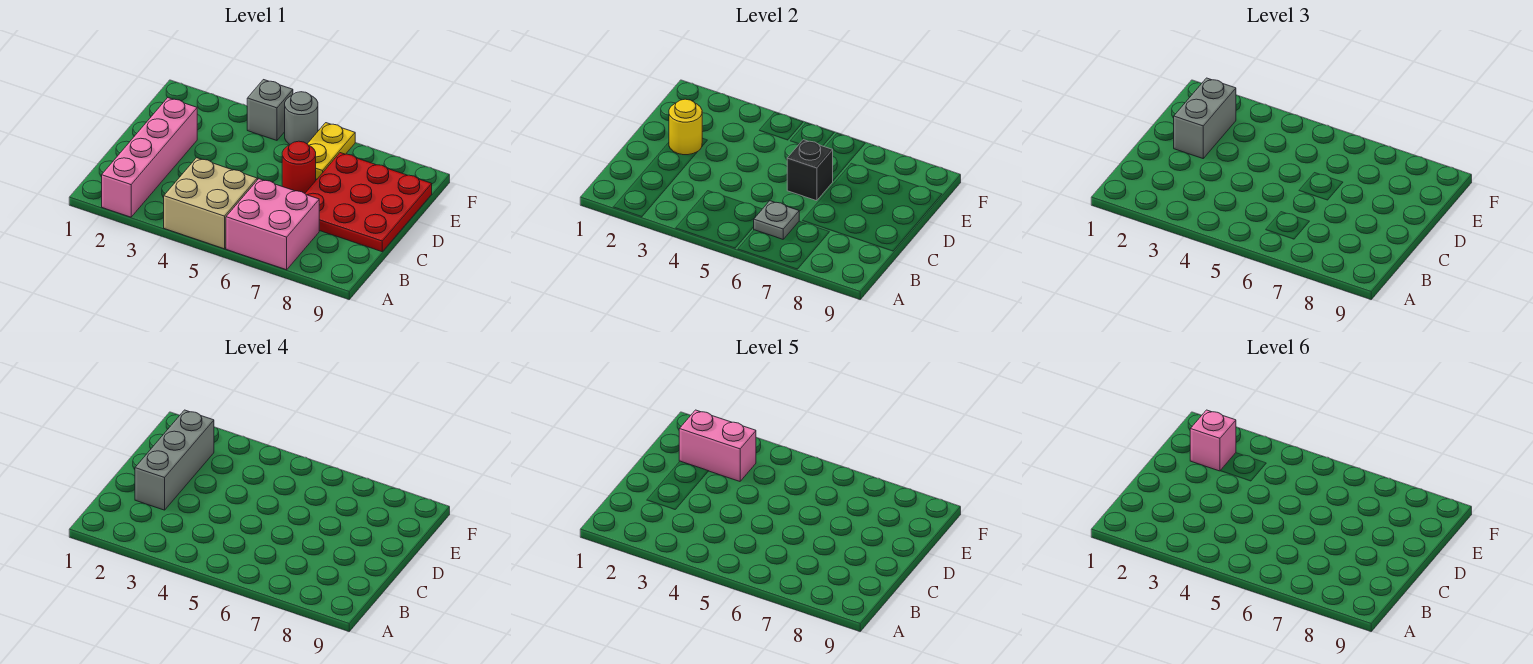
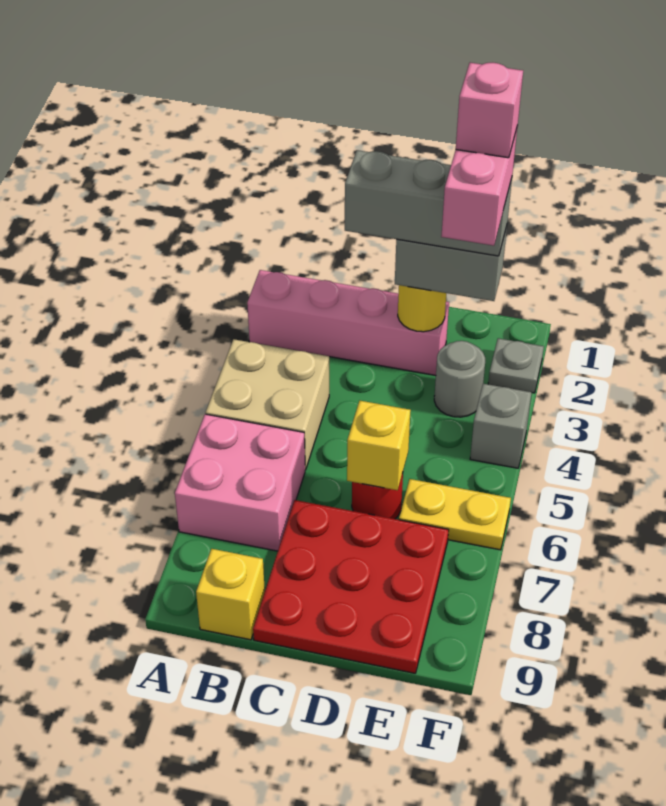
grey 1x1 plate [754,201,799,239] -> grey 1x1 plate moved to [488,338,544,393]
none -> yellow 1x1 brick [196,549,265,640]
black 1x1 brick [787,140,833,201] -> yellow 1x1 brick [347,401,411,490]
grey 1x1 round brick [285,92,318,144] -> grey 1x1 round brick moved to [434,341,485,417]

